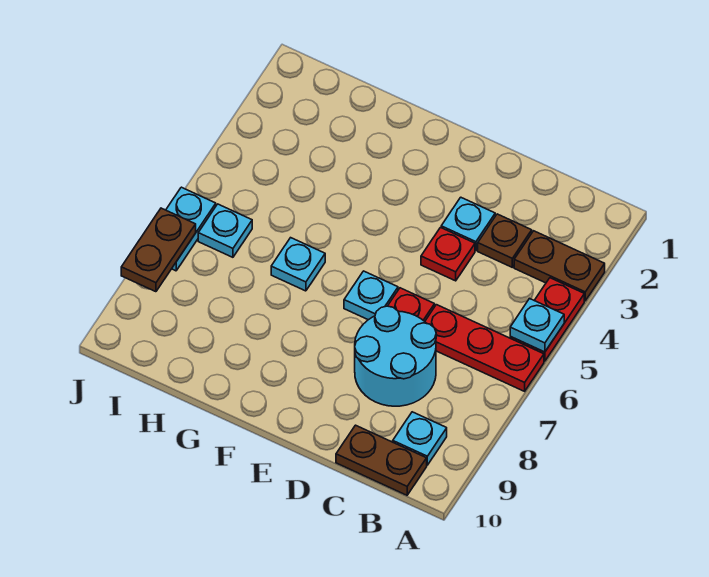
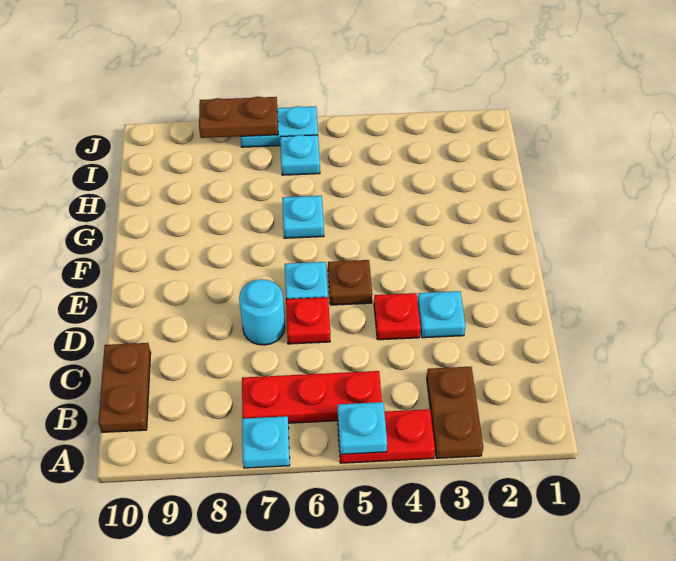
red 1x3 plate [425,305,544,391] -> red 1x3 plate turned to [242,371,382,423]
cyan 1x1 plate [393,412,447,465] -> cyan 1x1 plate moved to [242,416,290,468]
brown 1x1 plate [478,214,532,267] -> brown 1x1 plate moved to [328,260,372,305]
cyan 2x2 round brick [355,306,436,406] -> cyan 1x1 round brick [239,279,285,345]

